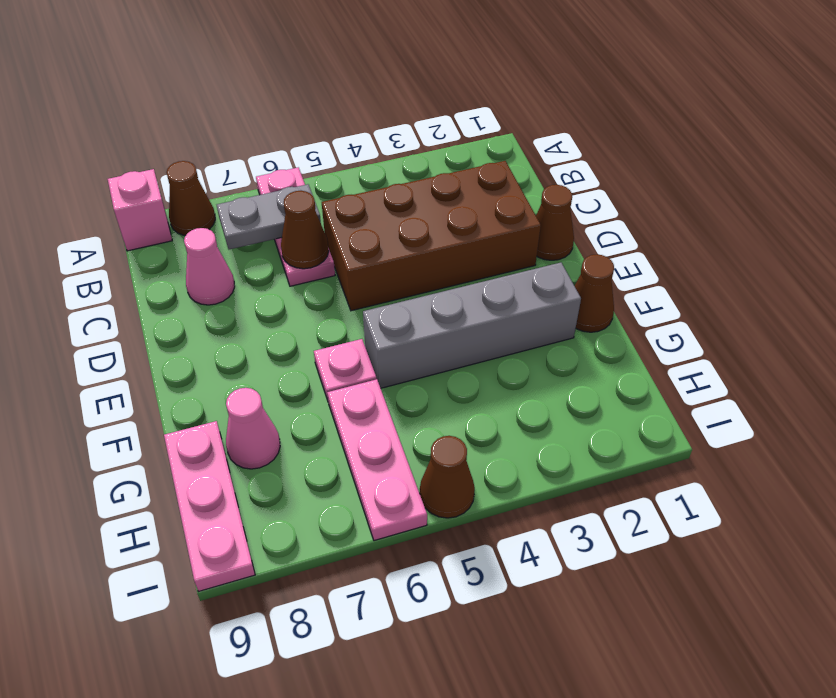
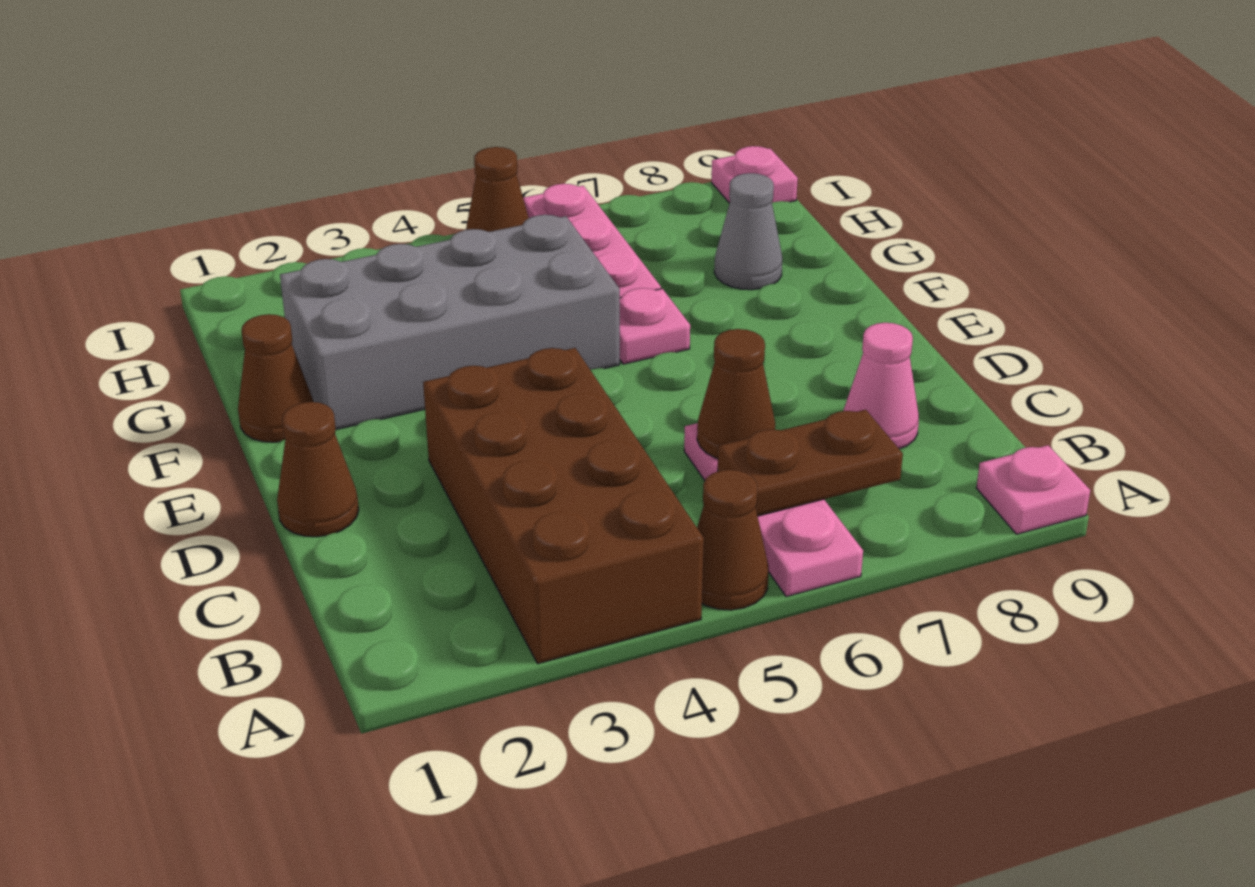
brown 1x1 cone [166,161,215,235] -> brown 1x1 cone moved to [697,470,769,610]
pink 1x1 brick [108,169,172,251] -> pink 1x1 plate [976,445,1090,534]
grey 1x2 plate [217,184,321,249] -> brown 1x2 plate [718,410,903,516]
brown 2x4 brick [322,161,541,311] -> brown 2x4 brick turned to [423,348,704,664]
grey 1x4 brick [363,262,581,388] -> grey 2x4 brick [280,215,620,430]
pink 1x1 cone [226,388,280,469] -> grey 1x1 cone [714,173,783,290]
pink 1x3 plate [164,421,255,592] -> pink 1x1 plate [712,146,798,203]

